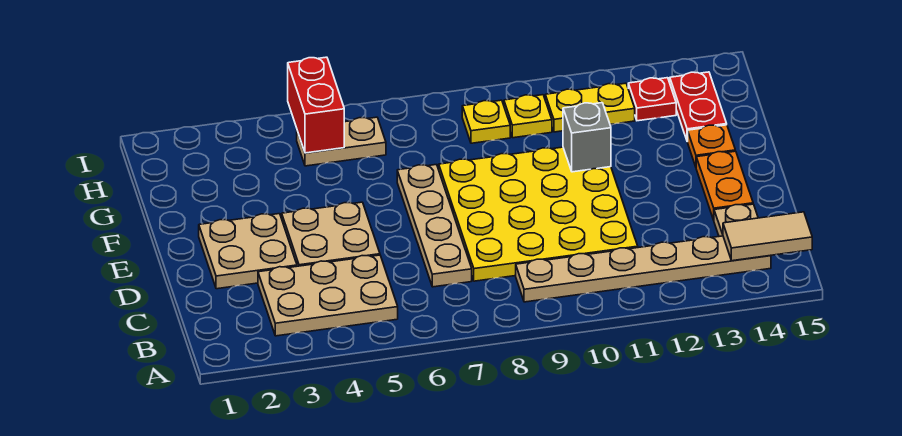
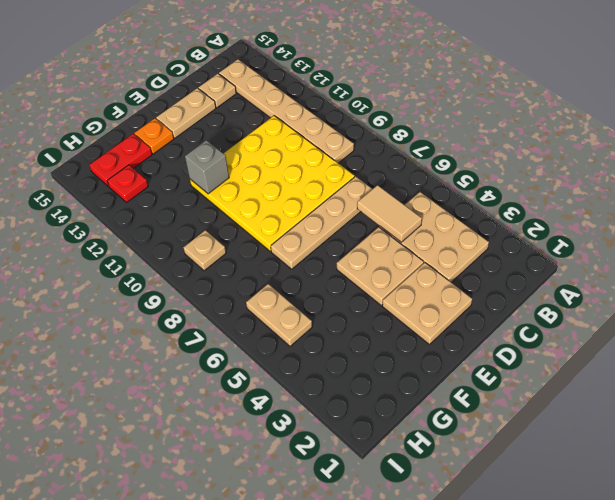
tan 1x2 tile [723,212,812,261] -> tan 1x2 tile moved to [357,185,422,242]
orange 1x2 plate [696,151,753,220] -> tan 1x2 plate [156,88,216,138]
red 1x2 brick [288,57,344,153] -> none
yellow 1x1 plate [462,100,510,143] -> tan 1x1 plate [183,230,226,271]
yellow 1x1 plate [504,95,552,138] -> none
yellow 1x2 plate [545,83,635,132] -> none

